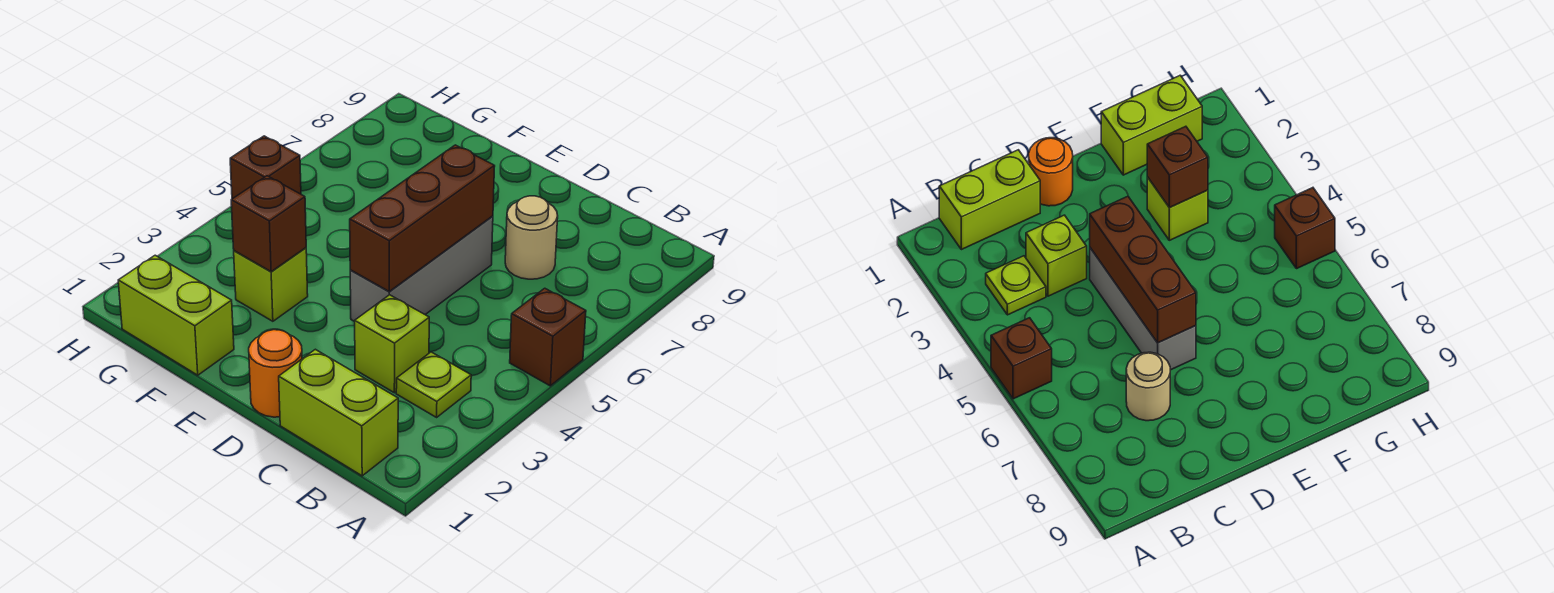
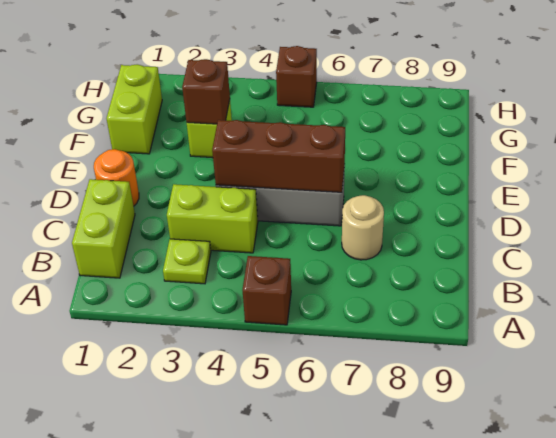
lime 1x1 brick [355,295,429,393] -> lime 1x2 brick [167,184,258,253]

